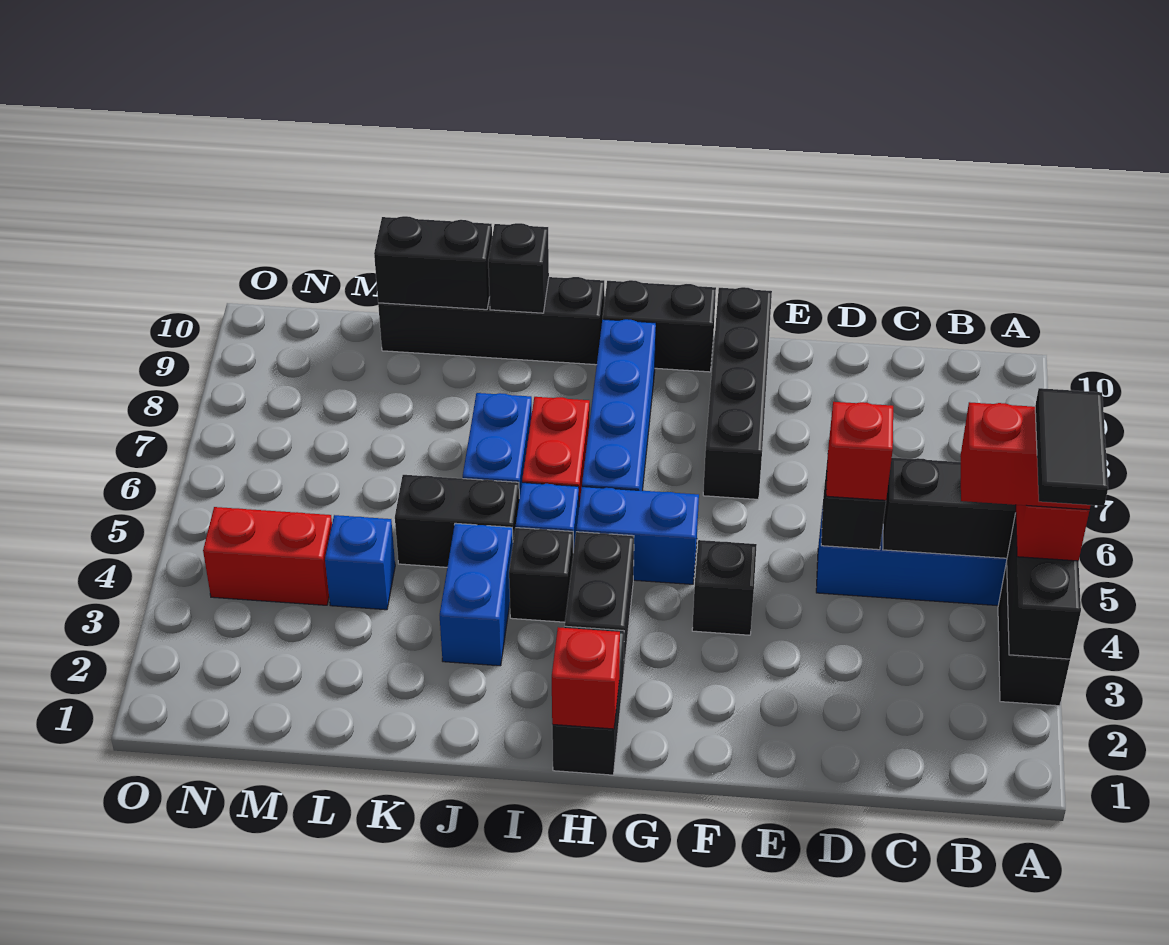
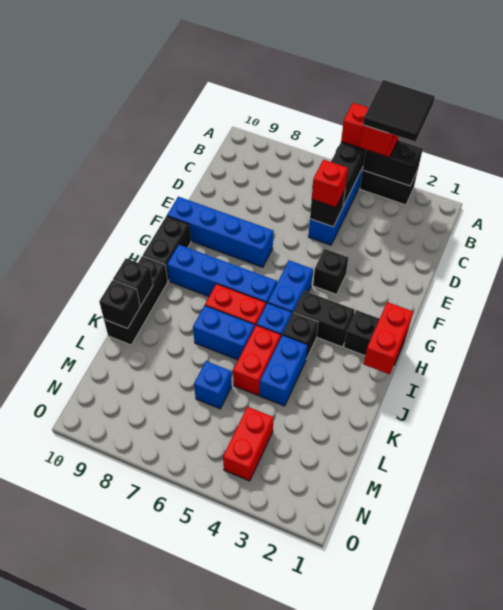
black 1x2 tile [1035,388,1108,506] -> black 2x2 tile [363,80,435,142]
black 1x4 brick [703,287,772,499] -> blue 1x4 brick [167,197,273,267]
red 1x1 brick [552,627,620,729] -> red 1x2 brick [364,302,413,374]
black 1x4 brick [378,277,604,365] -> black 1x3 brick [104,256,168,345]
blue 1x2 brick [440,523,513,666] -> blue 1x2 brick turned to [260,335,307,406]
black 1x2 brick [395,475,519,567] -> red 1x2 brick [233,325,281,395]
black 1x2 brick [374,216,492,310] -> black 1x1 brick [99,280,140,328]
blue 1x1 brick [325,515,395,610] -> blue 1x1 brick moved to [194,361,232,409]

